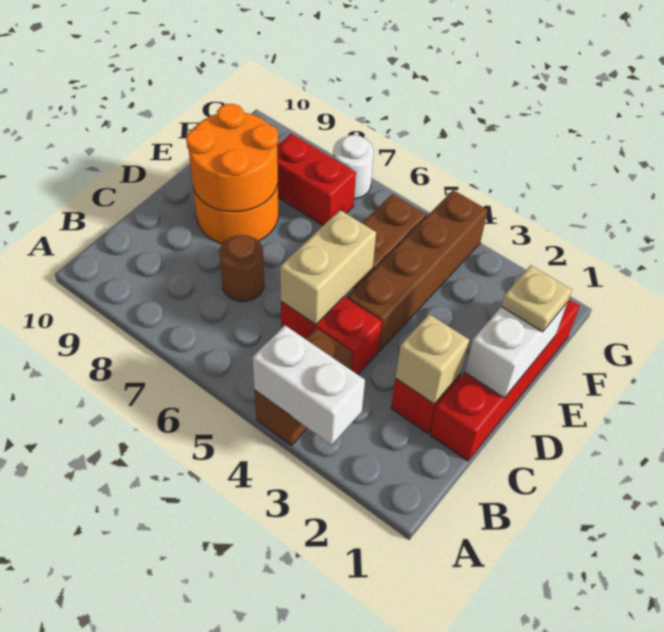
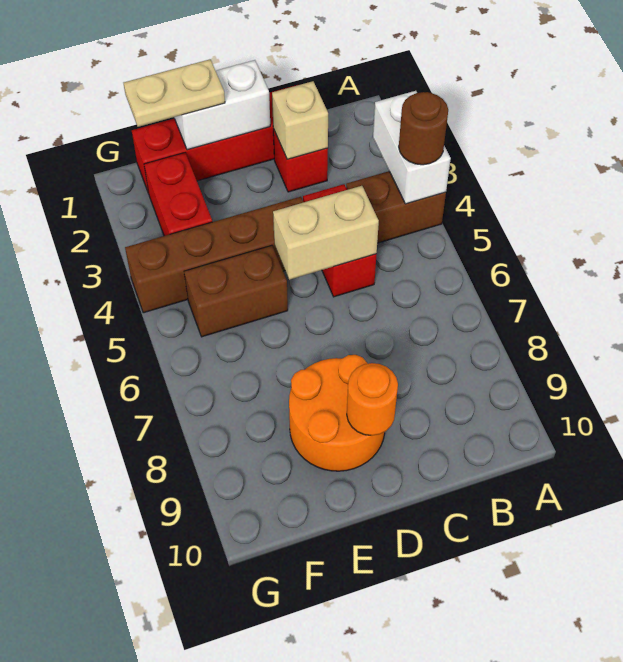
brown 1x1 round brick [219,235,264,302] -> brown 1x1 round brick moved to [399,92,448,165]
orange 2x2 round brick [186,104,278,212] -> orange 1x1 round brick [347,363,398,436]
tan 1x1 plate [501,265,572,332] -> tan 1x2 plate [124,59,225,127]
red 1x2 brick [277,134,356,225] -> red 1x2 brick moved to [144,153,212,236]
white 1x1 round brick [333,135,374,199] -> none

